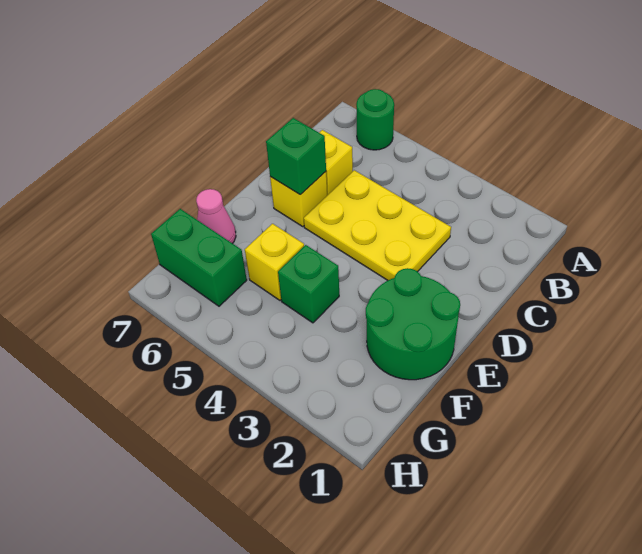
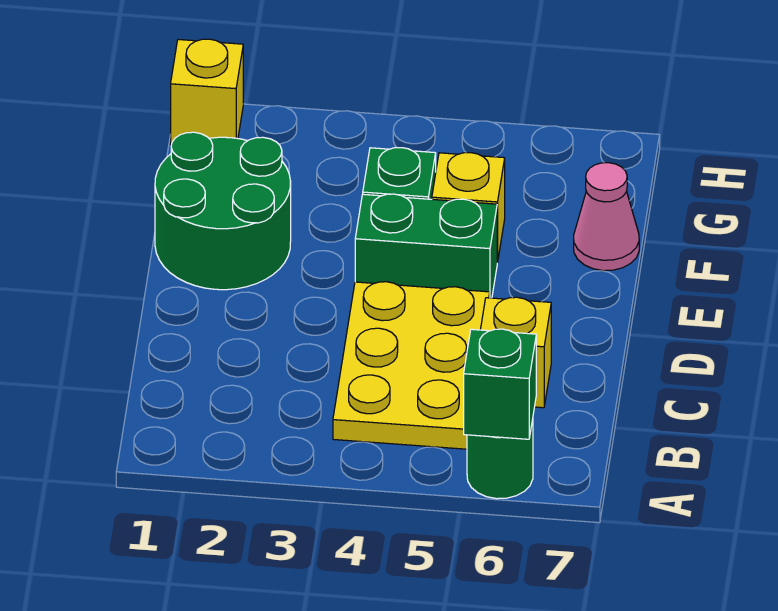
yellow 2x3 plate [304,170,451,280] -> yellow 2x3 plate turned to [333,282,490,449]
yellow 1x1 brick [270,172,327,227] -> yellow 1x1 brick moved to [171,39,243,145]
green 1x1 brick [266,118,326,195] -> green 1x1 brick moved to [464,329,536,439]
green 1x2 brick [151,209,247,306] -> green 1x2 brick moved to [355,194,497,298]

